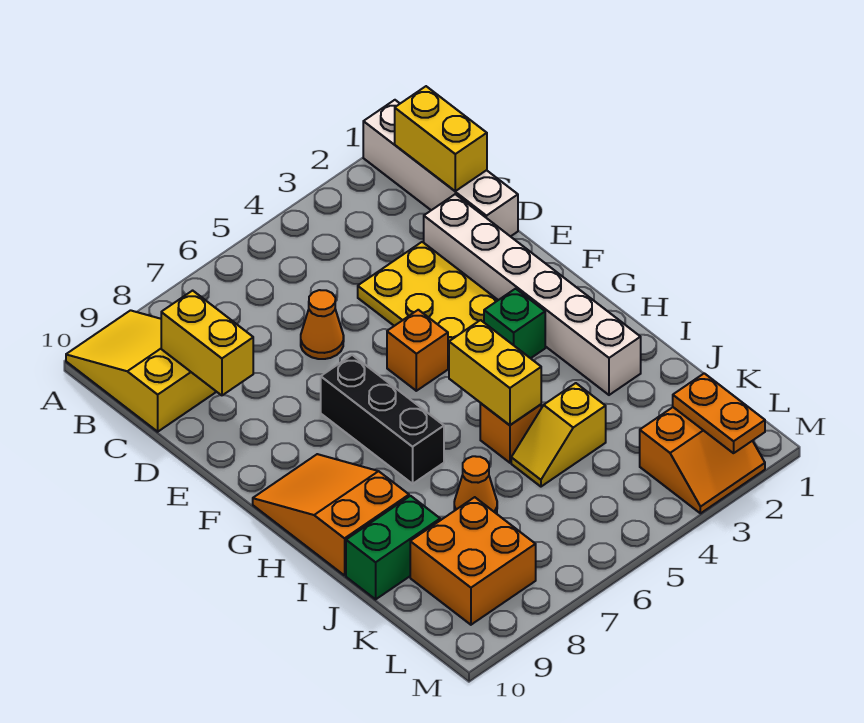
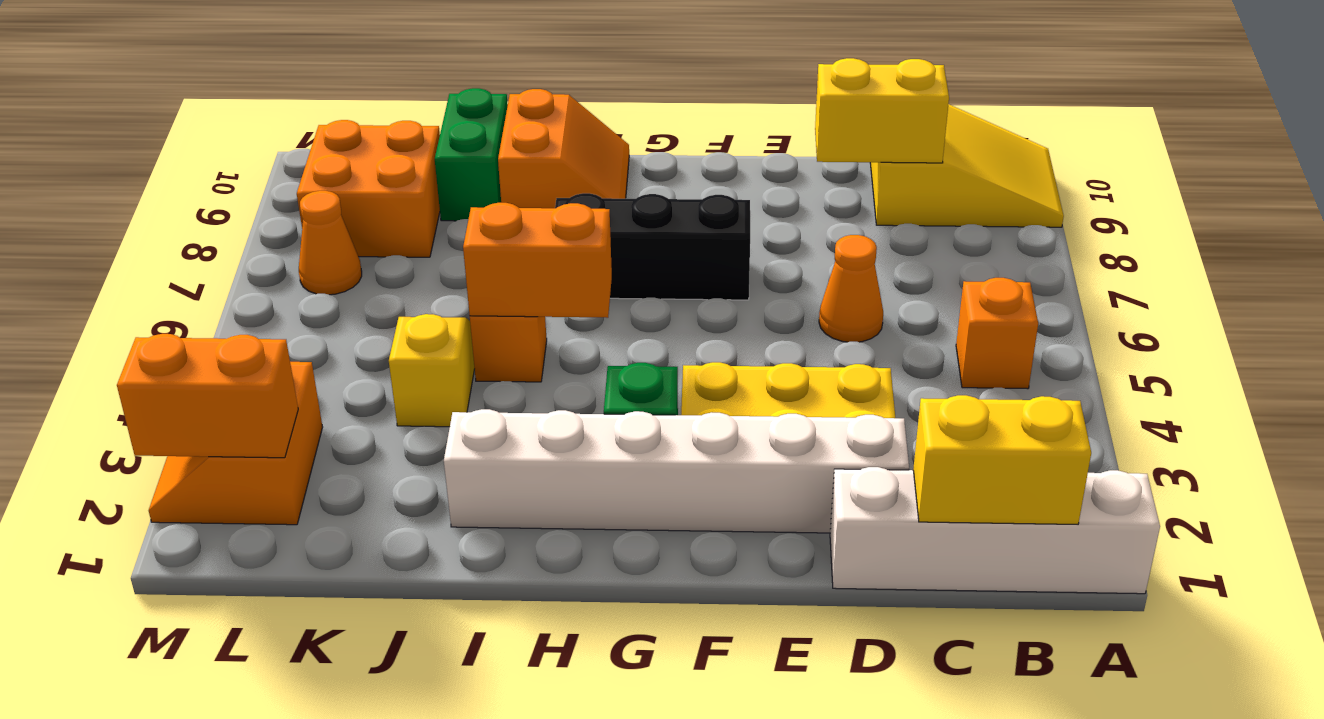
orange 1x1 brick [387,310,448,391] -> orange 1x1 brick moved to [956,278,1038,389]
orange 2x3 slope [253,454,409,575] -> orange 2x2 slope [498,89,629,208]
yellow 1x2 brick [449,320,541,425] -> orange 1x2 brick [463,203,612,318]
orange 1x1 cone [454,456,497,514] -> orange 1x1 cone moved to [299,191,362,295]
orange 1x2 plate [673,373,765,453] -> orange 1x2 brick [117,334,298,458]

